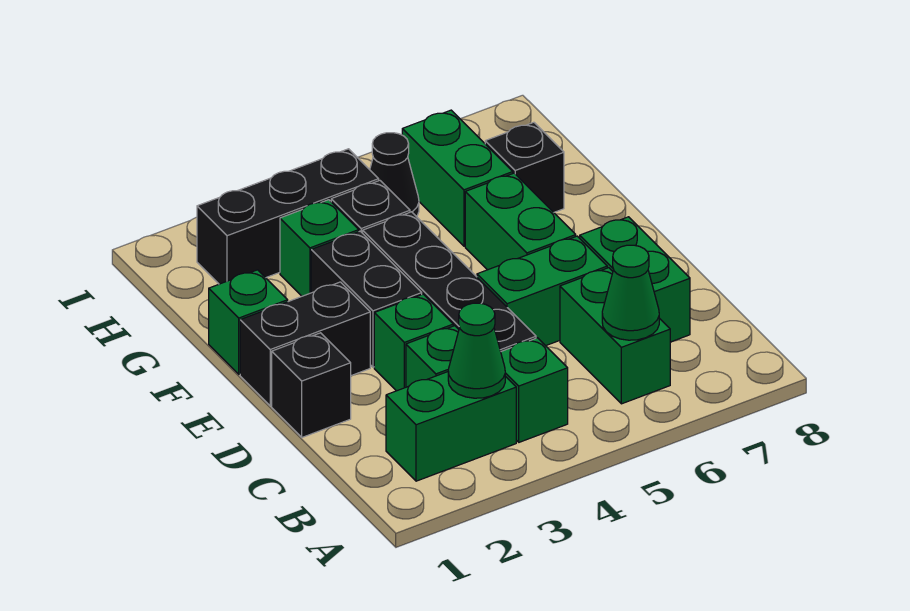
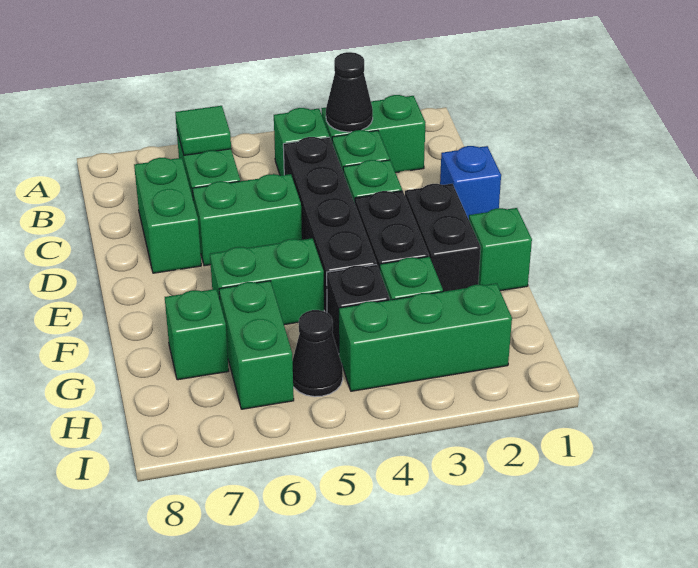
green 1x1 cone [448,303,505,398] -> black 1x1 cone [326,52,373,132]
green 1x1 cone [602,245,659,340] -> green 1x1 tile [175,106,231,155]
black 1x1 brick [272,333,351,437] -> blue 1x1 brick [440,146,501,219]
black 1x2 brick [240,282,370,406] -> black 1x2 brick turned to [405,184,481,292]
green 1x2 brick [465,173,576,270] -> green 1x2 brick turned to [210,238,324,325]
black 1x1 brick [485,122,564,212] -> green 1x1 brick [165,289,229,380]
black 1x3 brick [197,149,379,284] -> green 1x3 brick [339,283,512,391]

